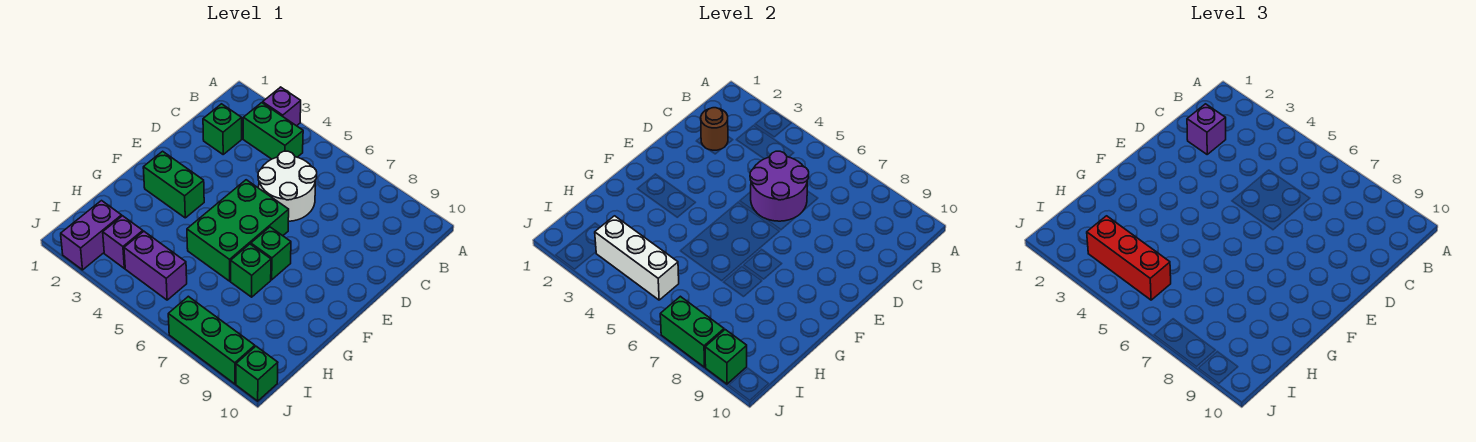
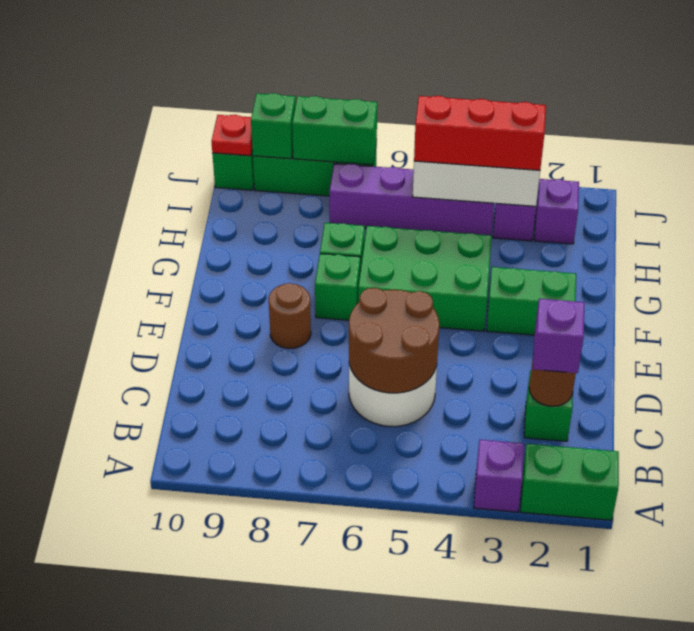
green 1x2 brick [243,103,303,159] -> green 1x2 brick moved to [520,444,619,520]
purple 2x2 round brick [750,151,809,221] -> brown 2x2 round brick [349,288,439,393]
green 2x3 brick [187,180,289,281] -> green 2x3 brick turned to [358,226,492,331]
none -> brown 1x1 round brick [269,283,311,349]
purple 1x2 brick [61,201,122,270] -> purple 1x1 brick [534,179,579,244]
purple 1x2 brick [124,231,187,300] -> purple 1x4 brick [330,164,494,235]
none -> red 1x1 plate [211,115,252,156]

